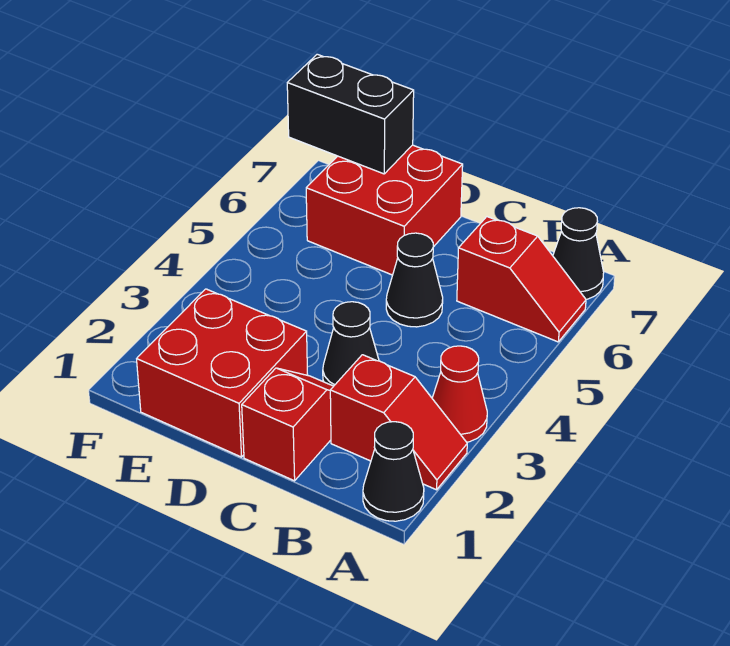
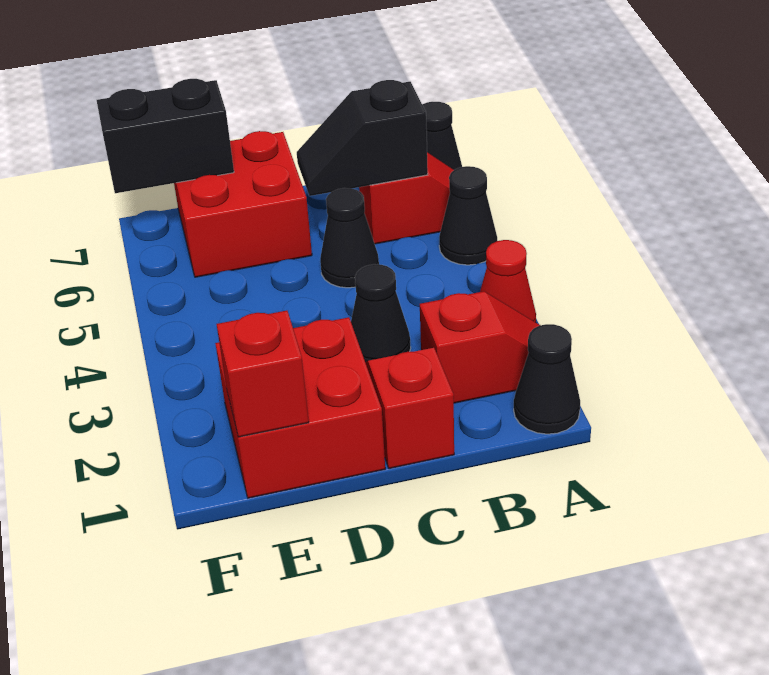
none -> black 1x1 cone [439,166,497,265]
none -> black 1x2 slope [297,80,428,196]
none -> red 1x1 brick [217,311,309,437]

